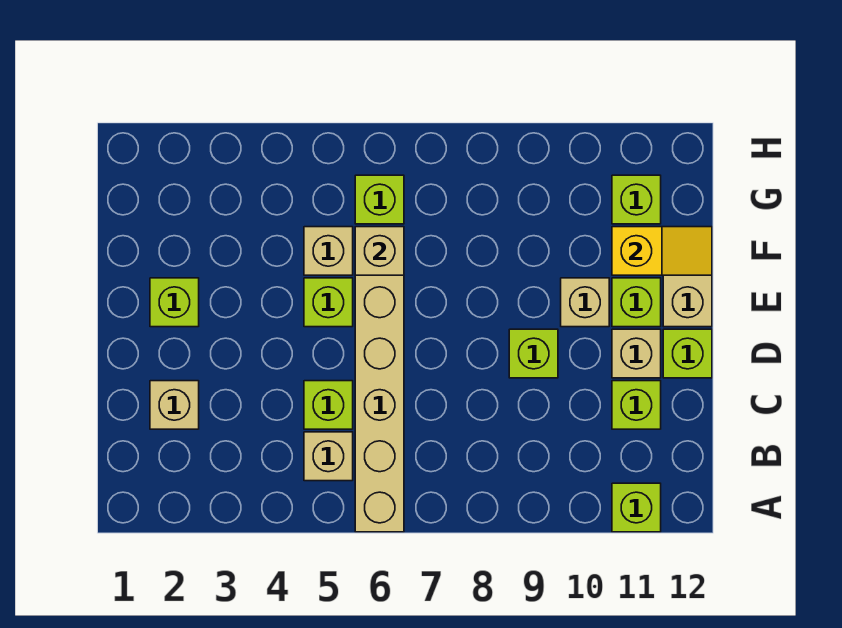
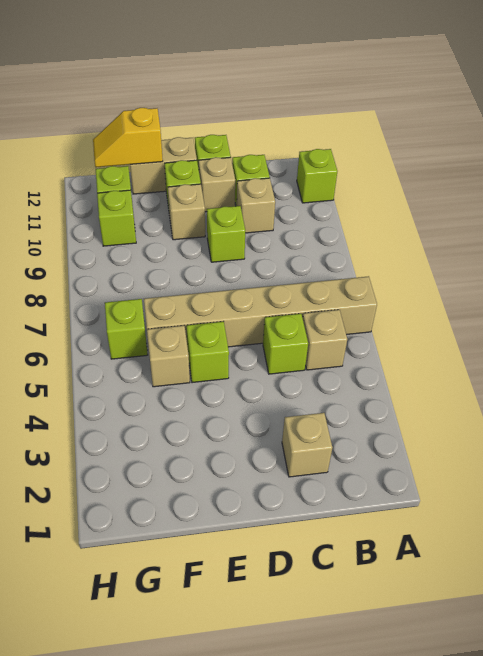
lime 1x1 brick [150,278,199,327] -> lime 1x1 brick moved to [97,190,136,246]
tan 1x1 brick [355,227,404,275] -> tan 1x1 brick moved to [237,178,275,233]
yellow 1x2 slope [612,227,712,275] -> yellow 1x2 slope turned to [93,108,163,167]

